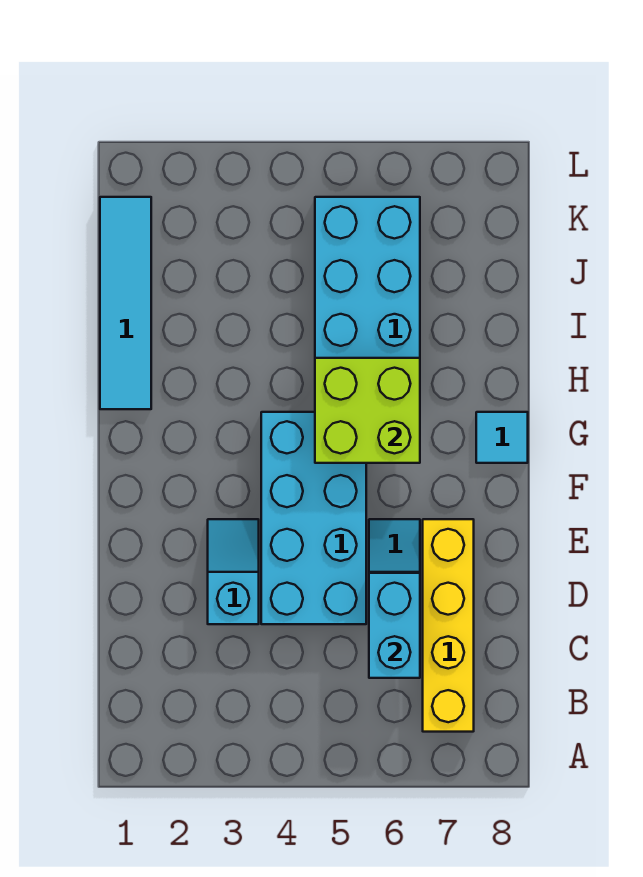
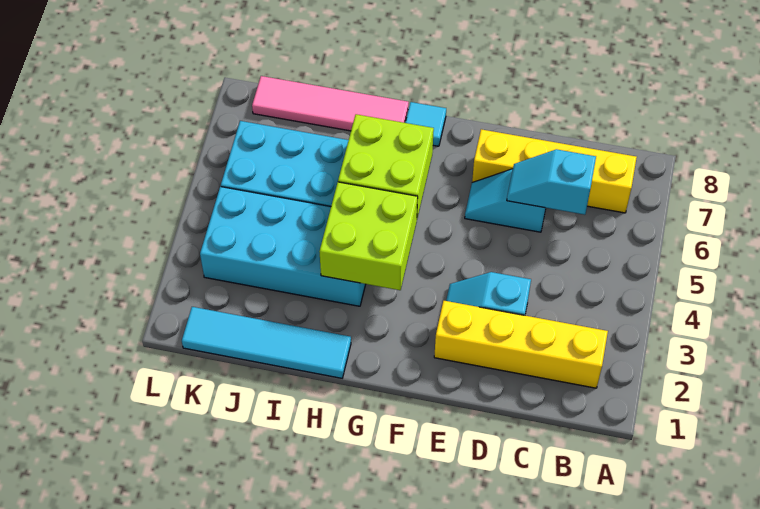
none -> yellow 1x4 brick [434,301,608,388]
cyan 1x2 brick [369,573,420,678] -> cyan 1x2 slope [507,149,596,215]
cyan 2x4 brick [261,412,366,624] -> cyan 2x4 brick moved to [200,187,366,306]
none -> lime 2x2 brick [319,182,418,290]
none -> pink 1x4 tile [252,76,409,131]

